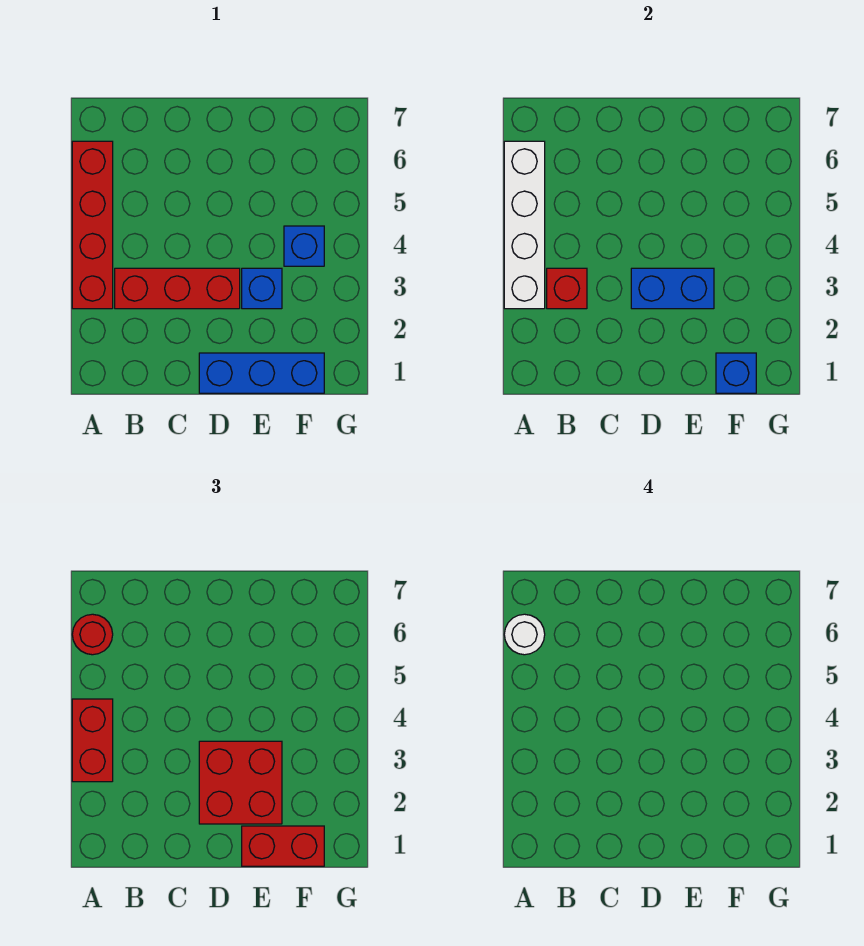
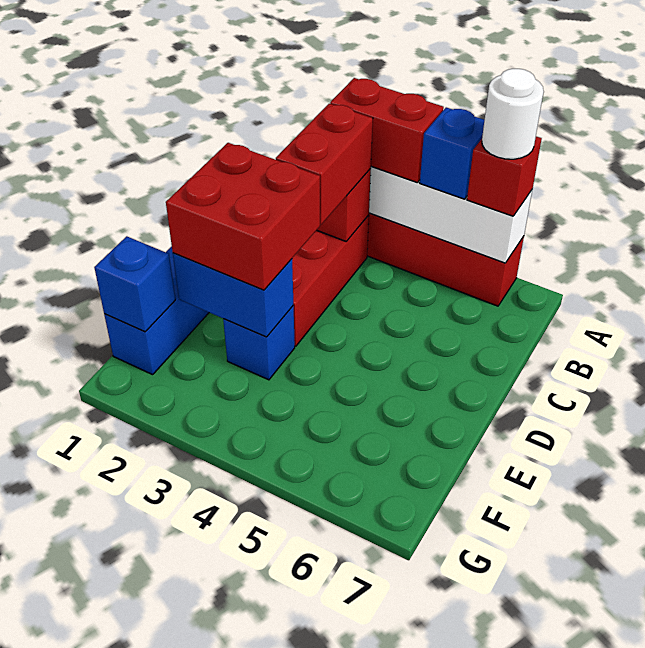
red 1x1 round brick [72,614,113,655] -> red 1x1 brick [467,136,542,216]
blue 1x2 brick [631,268,714,309] -> blue 1x2 brick turned to [173,253,293,337]
red 1x2 brick [242,826,324,866] -> red 1x2 brick moved to [276,104,373,225]
blue 1x1 brick [284,226,324,266] -> blue 1x1 brick moved to [420,107,484,199]

